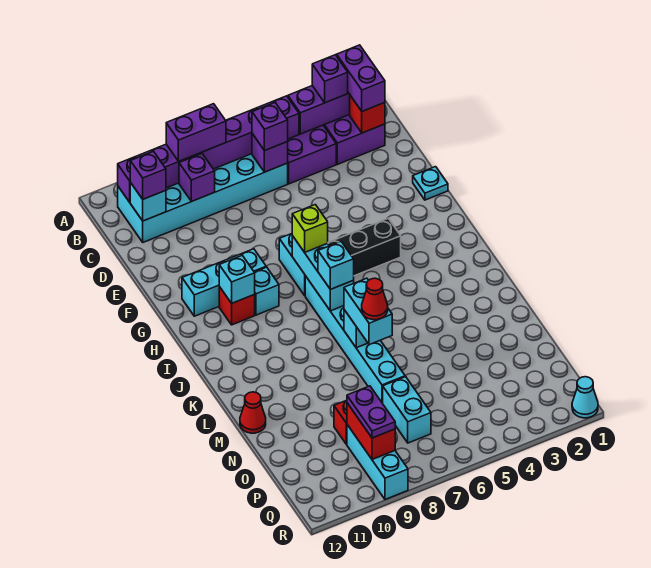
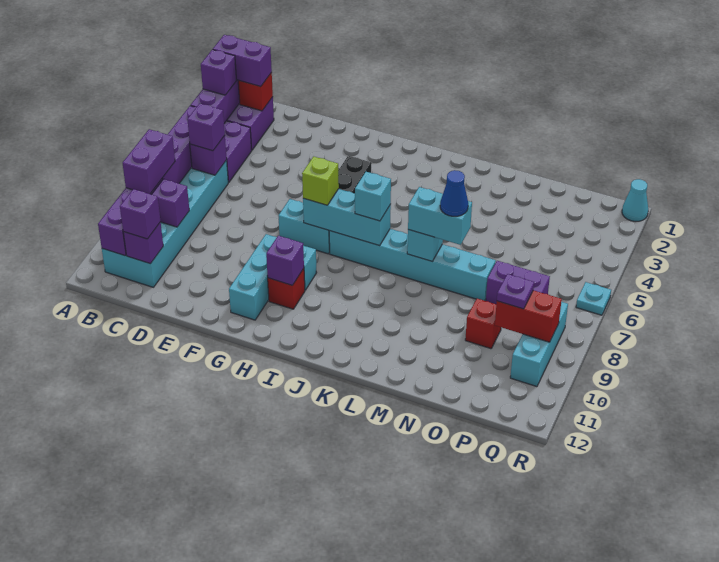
cyan 1x1 brick [130,182,166,221] -> purple 1x1 brick [123,222,163,264]
cyan 1x1 plate [413,167,448,200] -> cyan 1x1 plate moved to [576,282,611,315]
cyan 1x1 brick [219,256,255,303] -> purple 1x1 brick [266,236,304,285]
red 1x1 cone [362,278,388,320] -> blue 1x1 cone [440,170,468,216]
red 1x1 cone [240,392,266,433] -> none
cyan 1x2 brick [383,377,431,443] -> purple 1x2 brick [486,261,550,304]
cyan 1x3 brick [347,425,408,499] -> cyan 1x3 brick turned to [510,302,568,387]
purple 1x2 plate [347,386,395,438] -> purple 1x1 plate [497,274,534,309]

